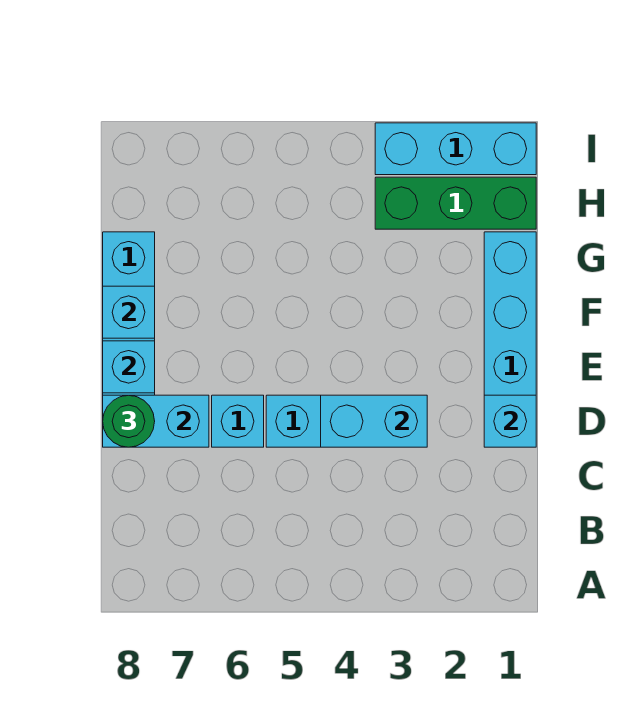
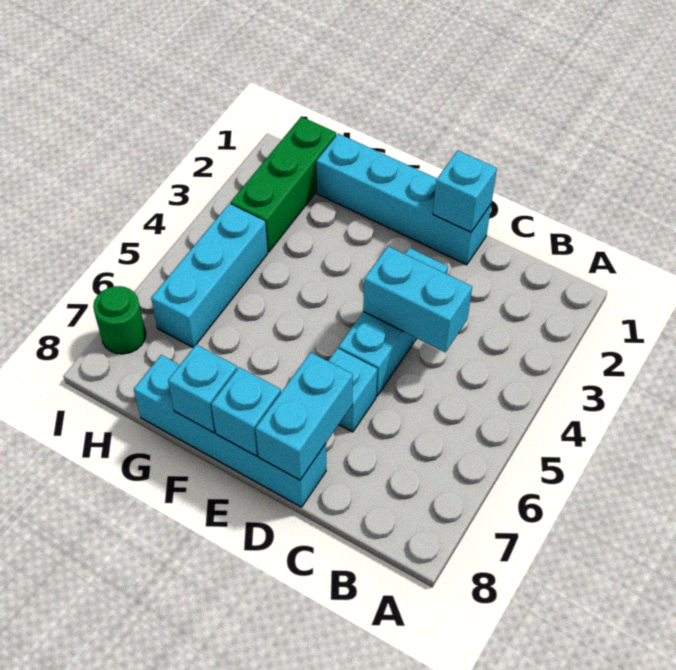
cyan 1x2 brick [321,395,427,447] -> cyan 1x2 brick turned to [363,246,472,352]
green 1x1 round brick [103,395,155,447] -> green 1x1 round brick moved to [93,286,146,354]
cyan 1x3 brick [375,123,536,175] -> cyan 1x3 brick moved to [151,204,268,348]

